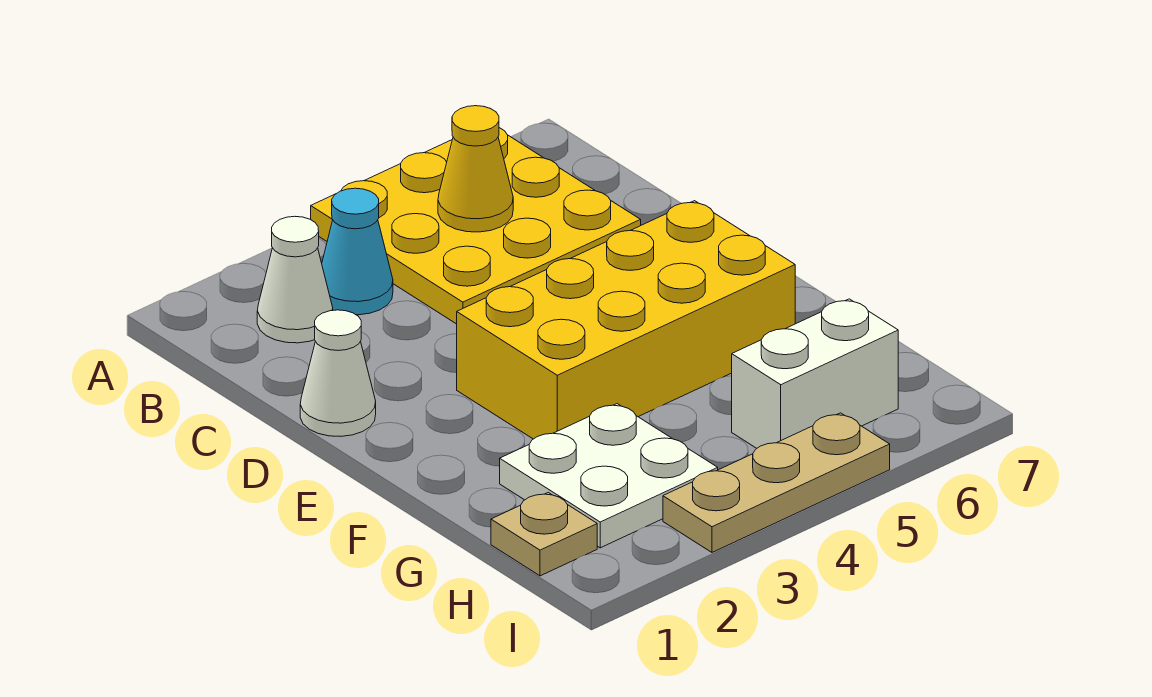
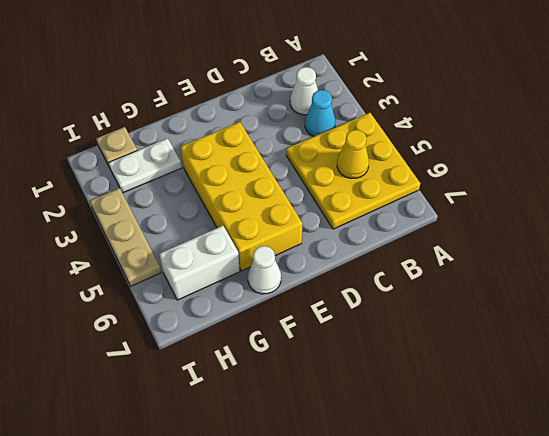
white 1x1 cone [300,310,376,436] -> white 1x1 cone moved to [248,246,281,294]
white 2x2 plate [500,404,718,548] -> white 1x2 plate [109,138,182,193]
white 1x2 brick [732,299,898,448] -> white 1x2 brick turned to [159,226,240,300]

